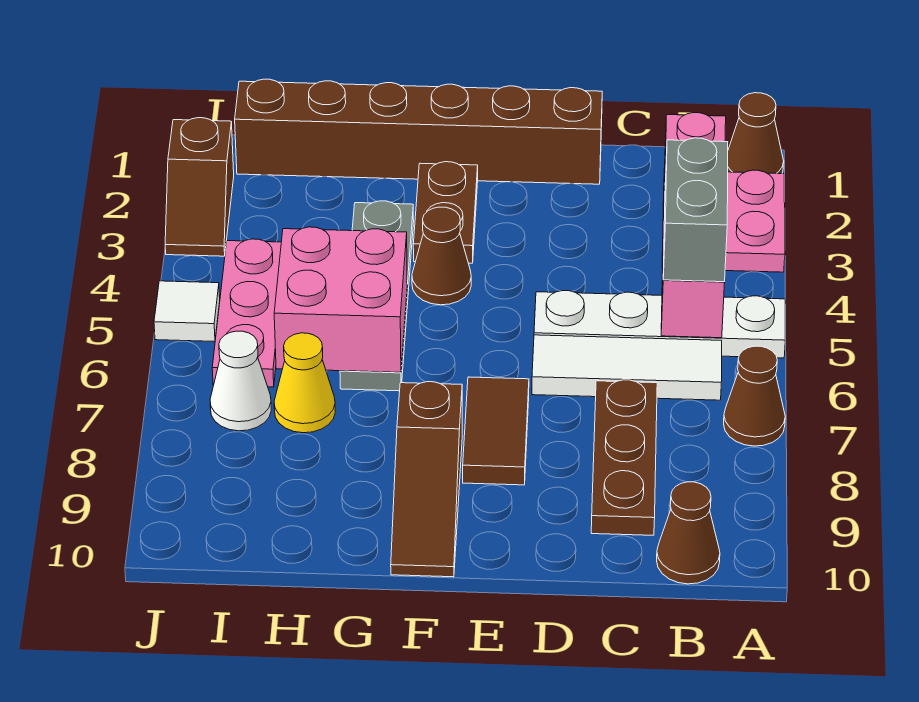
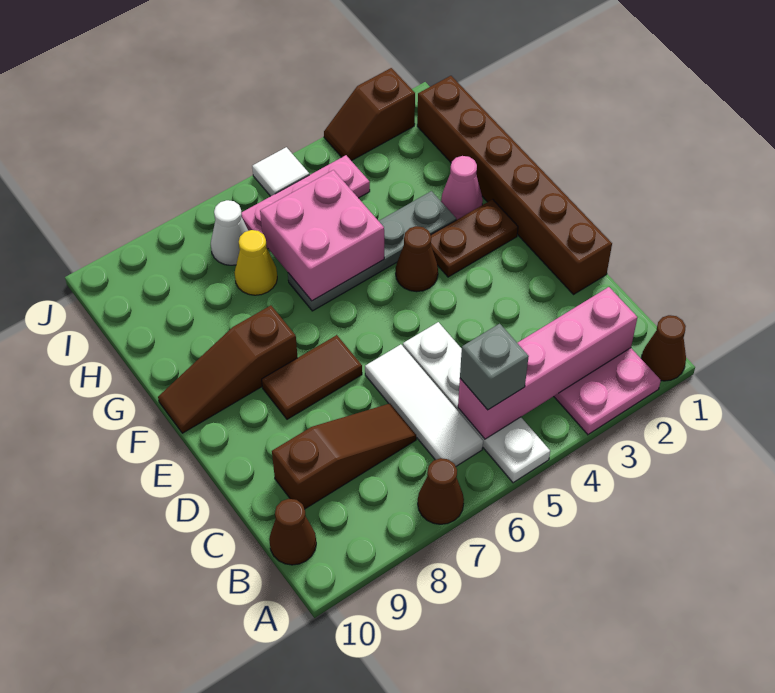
grey 1x2 brick [663,138,728,282] -> grey 1x1 brick [460,324,529,410]
brown 1x3 plate [591,380,657,535] -> brown 1x3 slope [272,404,416,509]
none -> pink 1x1 cone [441,156,483,220]

